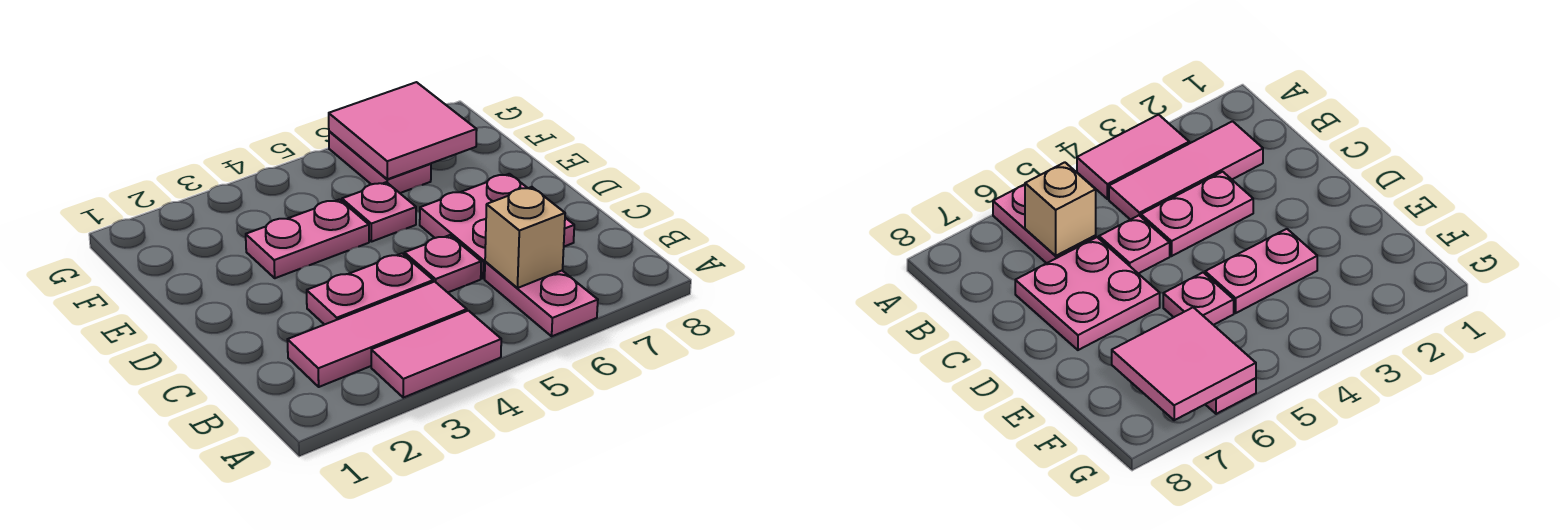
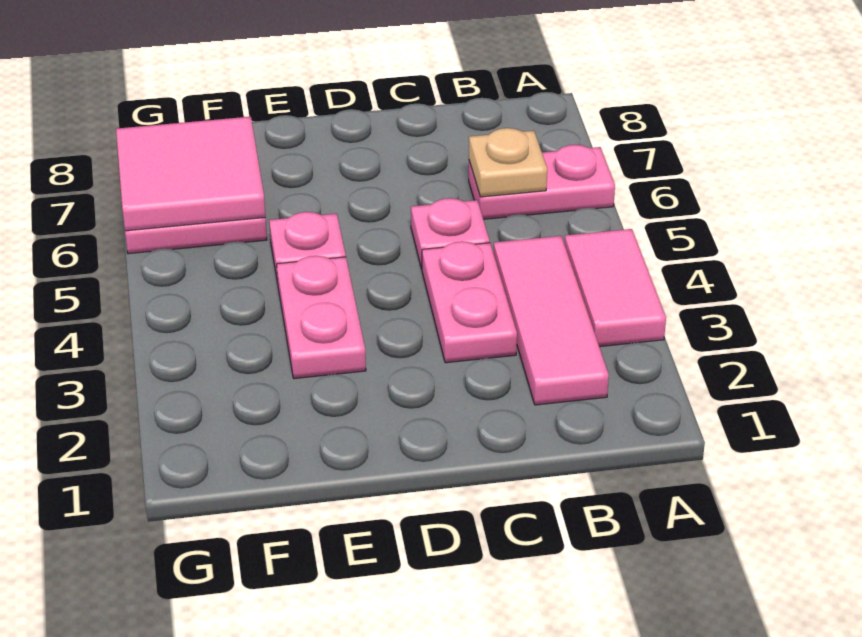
tan 1x1 brick [485,187,565,288] -> tan 1x1 plate [469,128,547,197]
pink 2x2 plate [420,174,574,279] -> none

